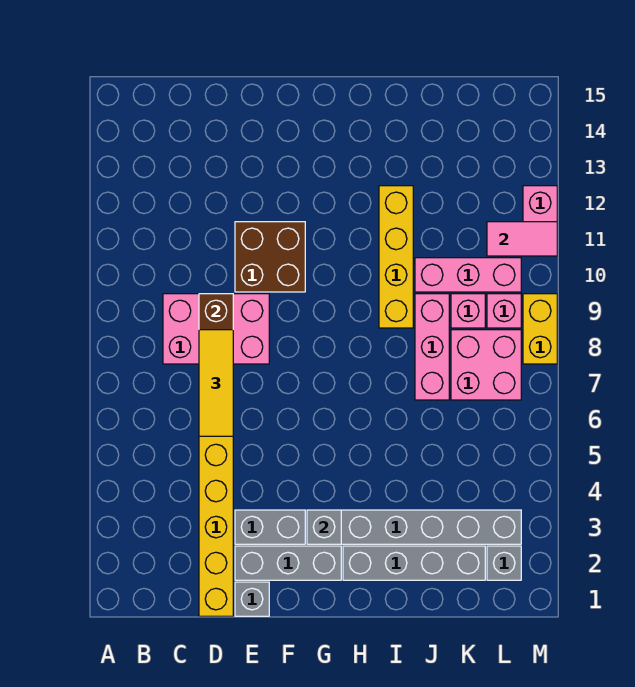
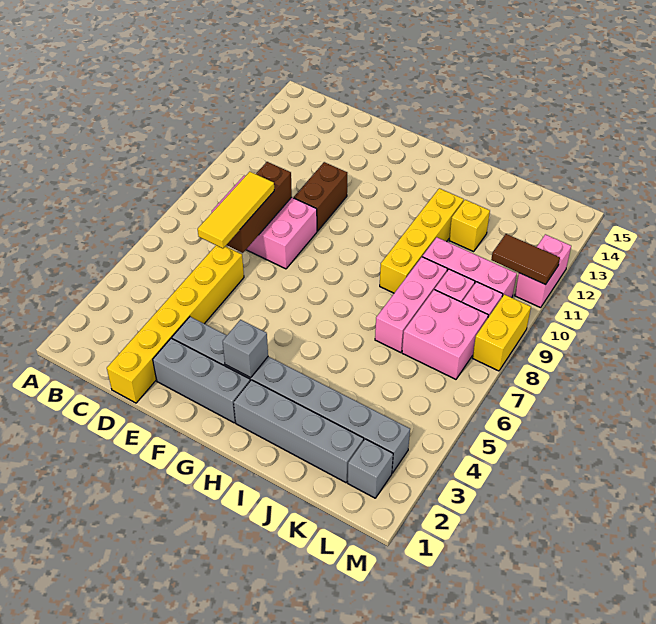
grey 1x1 brick [235,582,269,616] -> none
brown 2x2 brick [235,222,305,292] -> brown 1x2 brick [294,162,347,231]
none -> yellow 1x1 brick [449,200,490,251]
pink 1x2 tile [487,222,557,256] -> brown 1x2 tile [491,234,560,285]

